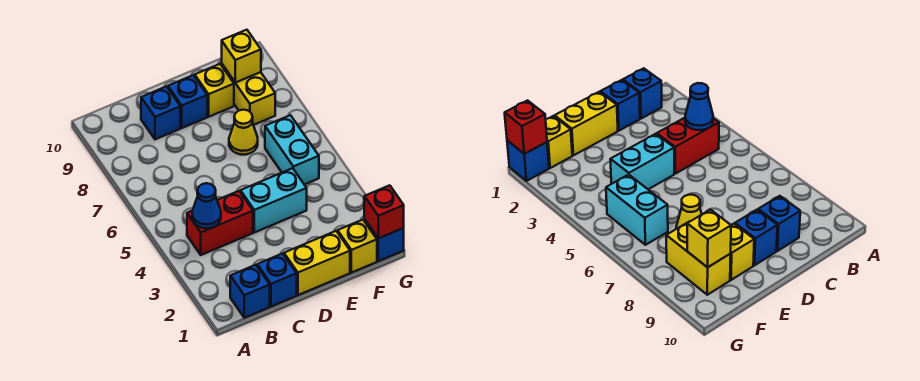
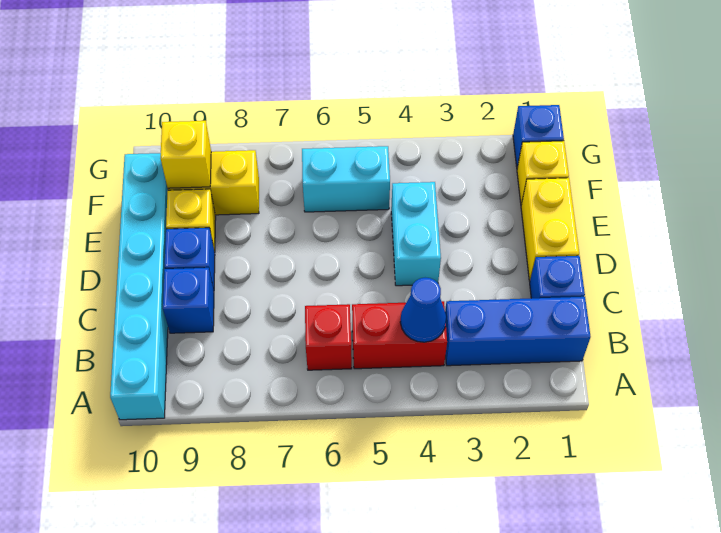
none -> cyan 1x6 brick [110,153,168,420]
blue 1x1 brick [230,265,270,318] -> blue 1x3 brick [445,297,591,366]
red 1x2 brick [187,191,253,255] -> red 1x2 brick turned to [352,301,447,369]
yellow 1x1 cone [229,110,258,155] -> none
red 1x1 brick [364,185,404,238] -> red 1x1 brick moved to [305,304,352,370]

